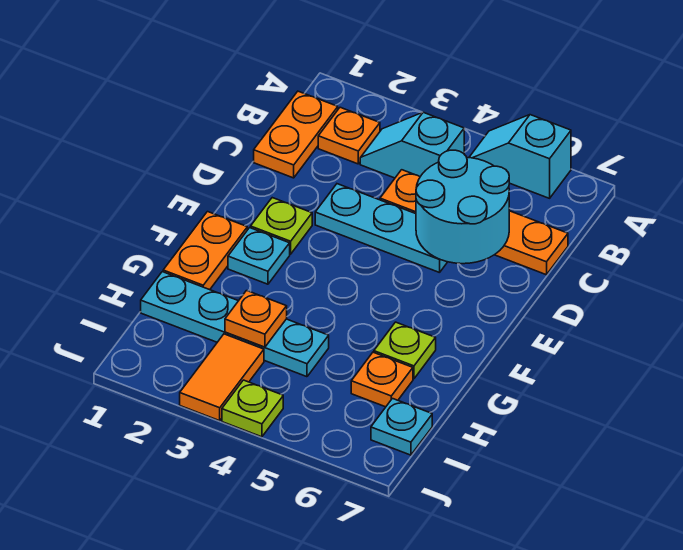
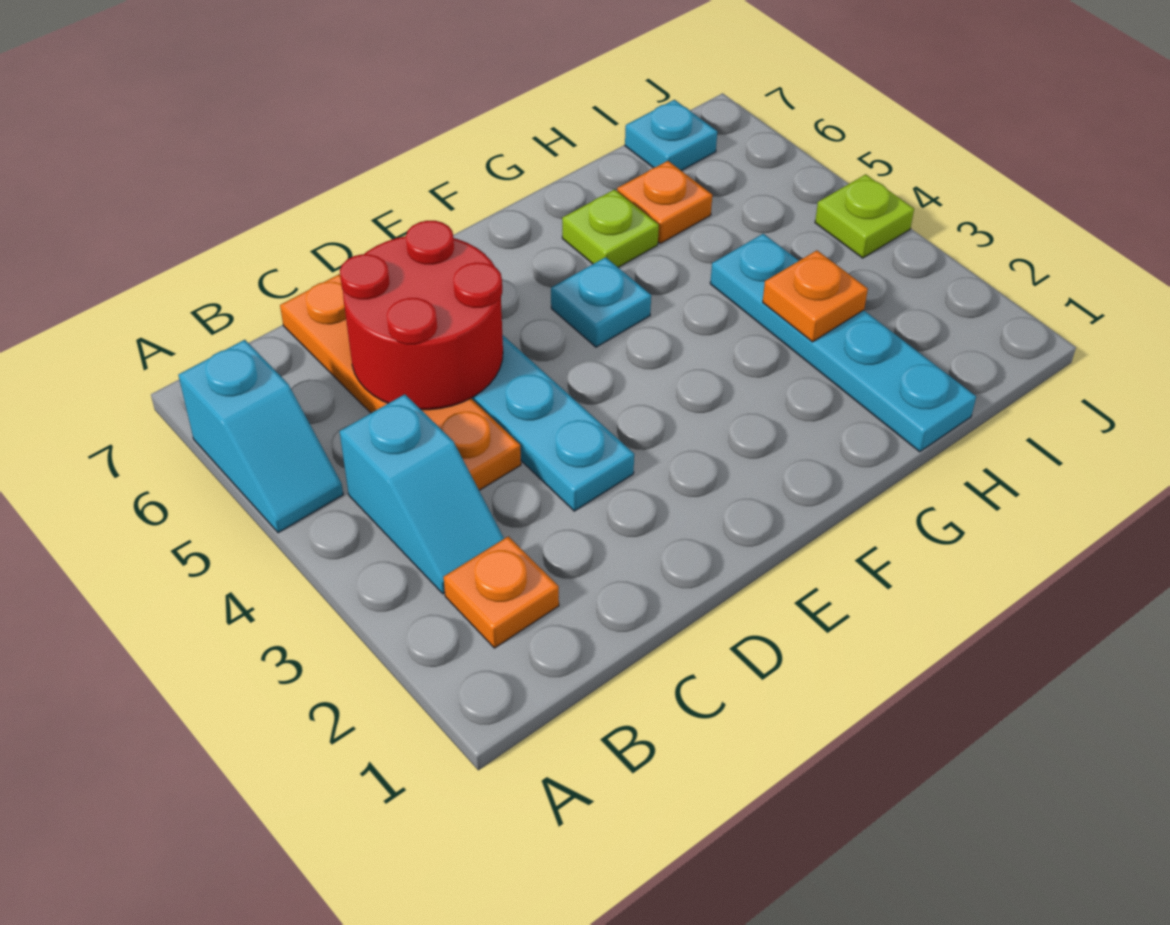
orange 1x2 plate [254,91,338,178] -> none
cyan 2x2 round brick [416,150,509,264] -> red 2x2 round brick [340,221,503,410]
lime 1x1 plate [251,198,312,254] -> none
orange 1x2 plate [163,212,247,290] -> none
cyan 1x1 plate [228,228,290,284] -> cyan 1x1 plate moved to [551,257,651,347]
orange 1x2 tile [180,334,264,421] -> none

